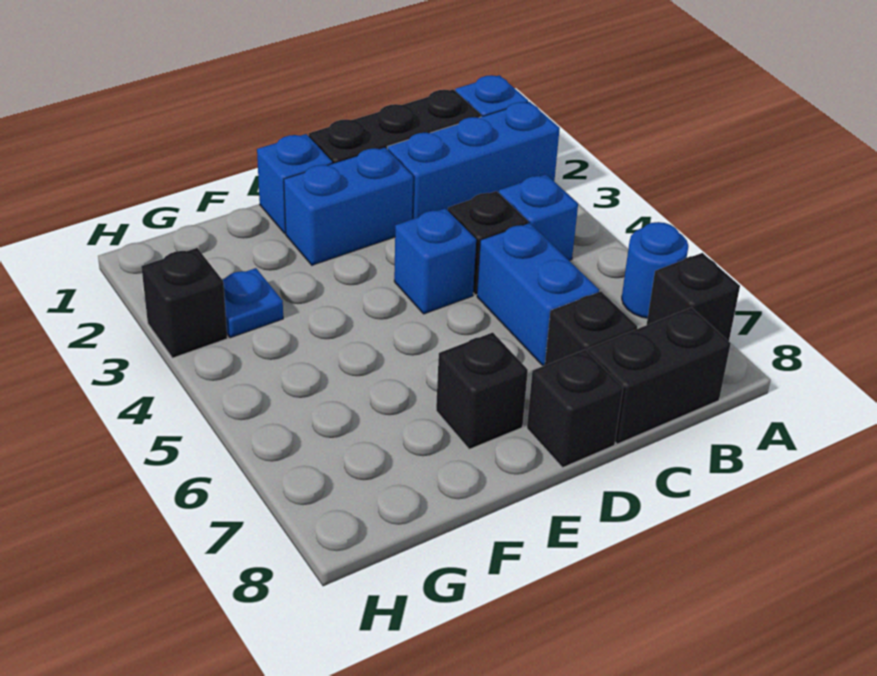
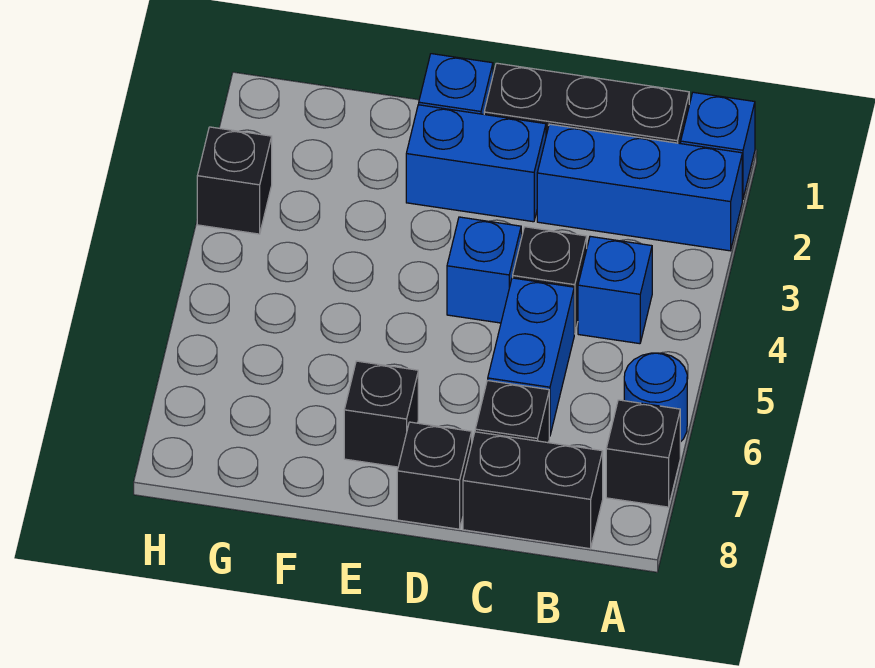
blue 1x1 plate [222,268,283,338] -> none

